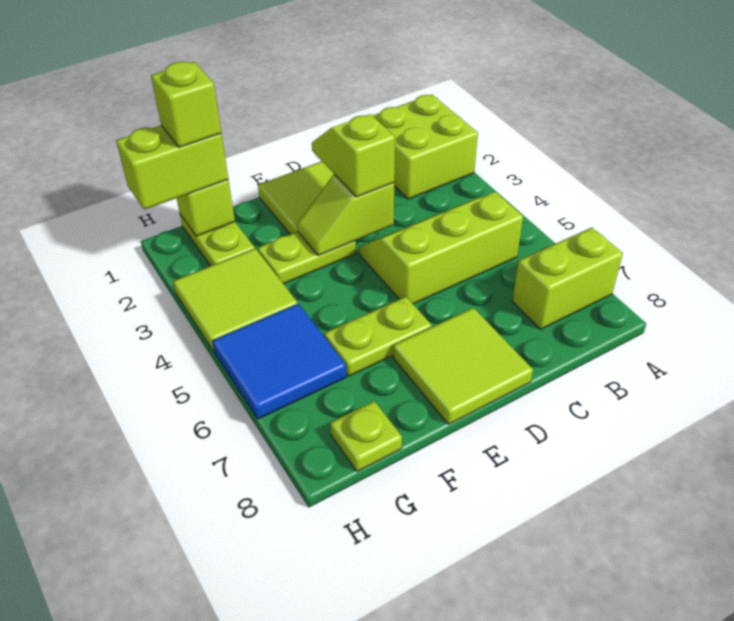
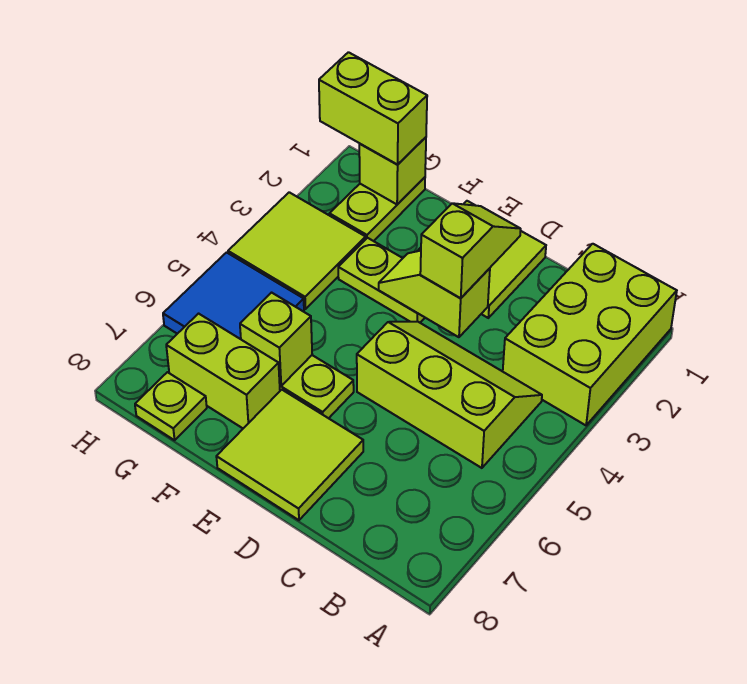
lime 2x2 brick [372,95,478,199] -> lime 2x3 brick [503,244,677,425]
lime 1x2 brick [512,227,623,329] -> lime 1x2 brick moved to [166,314,280,428]
lime 1x1 brick [151,62,221,148] -> lime 1x1 brick moved to [240,293,312,386]

